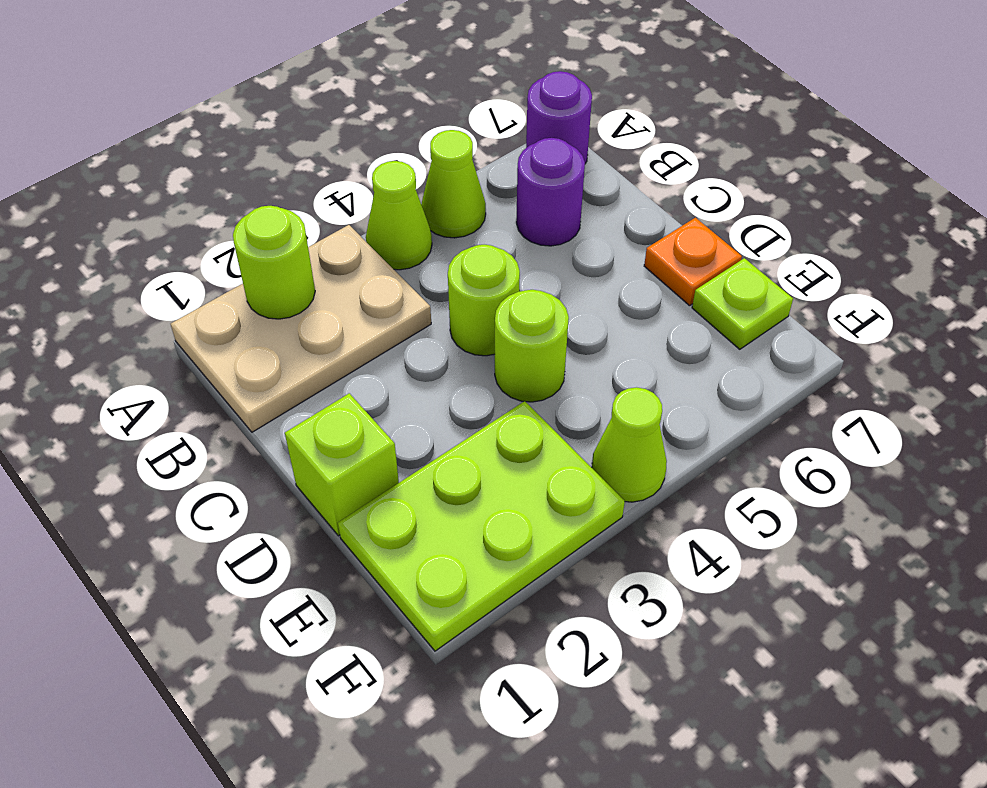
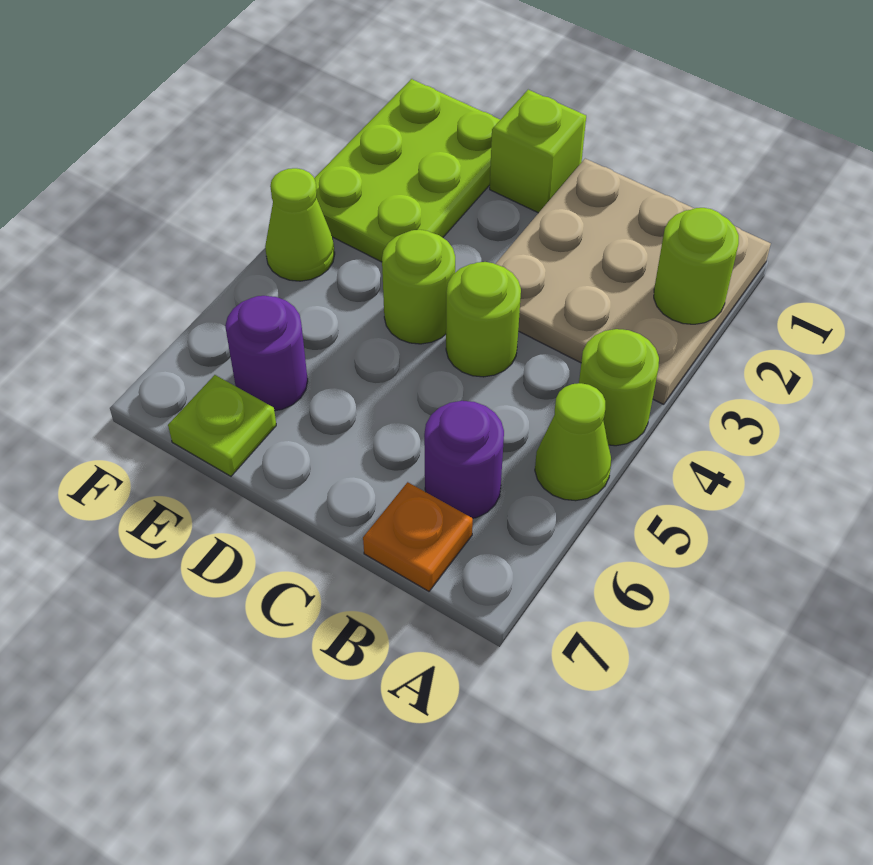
tan 2x3 plate [171,225,431,432] -> tan 3x3 plate [496,159,771,404]
lime 1x1 cone [366,161,432,270] -> lime 1x1 round brick [579,329,659,446]
purple 1x1 round brick [526,71,592,164] -> purple 1x1 round brick moved to [225,296,308,411]
orange 1x1 plate [644,218,742,306] -> orange 1x1 plate moved to [363,482,473,591]

